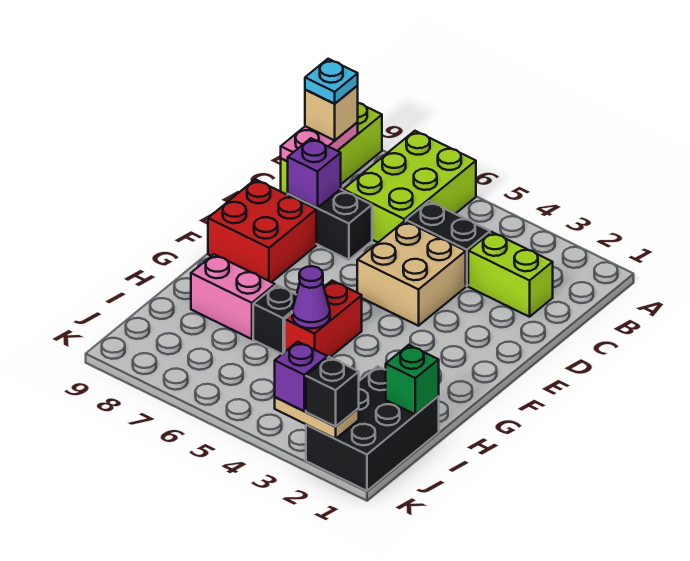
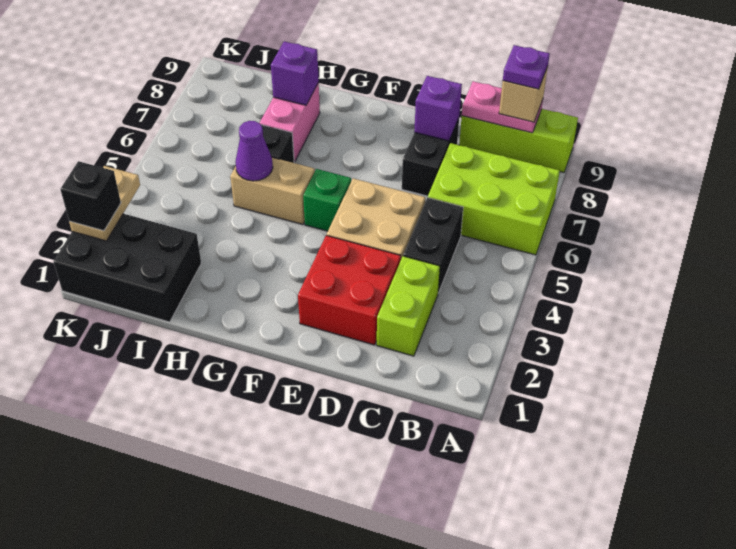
cyan 1x1 plate [305,59,358,104] -> purple 1x1 plate [503,45,550,89]
red 2x2 brick [208,179,316,282] -> red 2x2 brick moved to [298,235,401,345]
red 1x2 brick [285,281,362,358] -> tan 1x2 brick [230,157,315,224]
green 1x1 brick [386,345,439,415] -> green 1x1 brick moved to [303,169,351,231]
purple 1x1 brick [275,342,327,411] -> purple 1x1 brick moved to [271,42,319,105]

